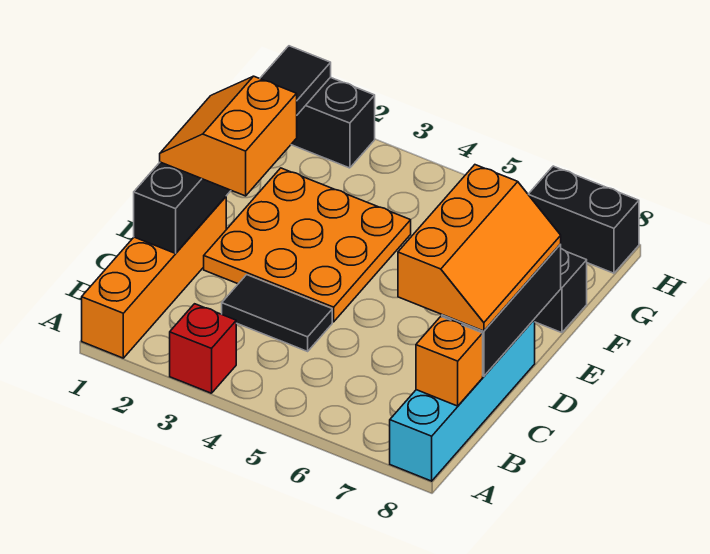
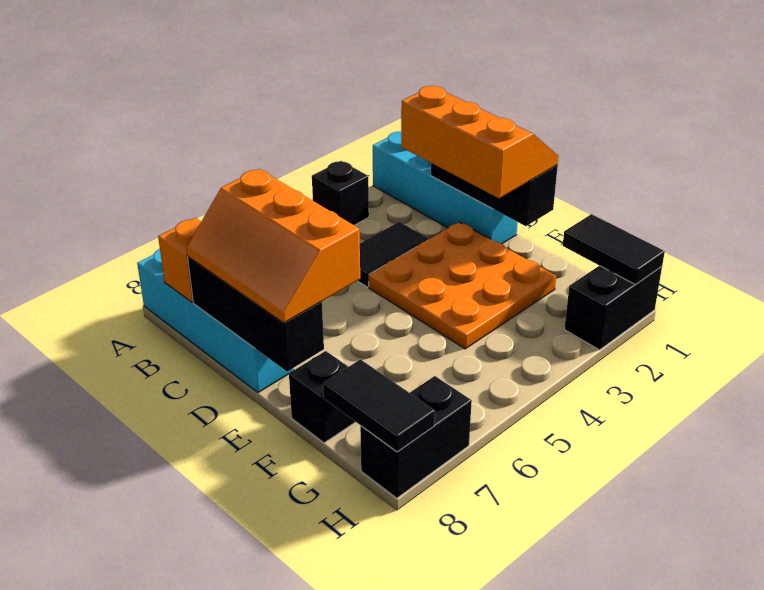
orange 1x4 brick [82,197,226,358] -> cyan 1x4 brick [373,132,517,244]
red 1x1 brick [170,304,236,393] -> black 1x1 brick [312,161,369,225]
orange 2x2 slope [160,76,297,196] -> orange 2x3 slope [401,86,559,198]
none -> black 1x2 tile [323,360,435,452]

